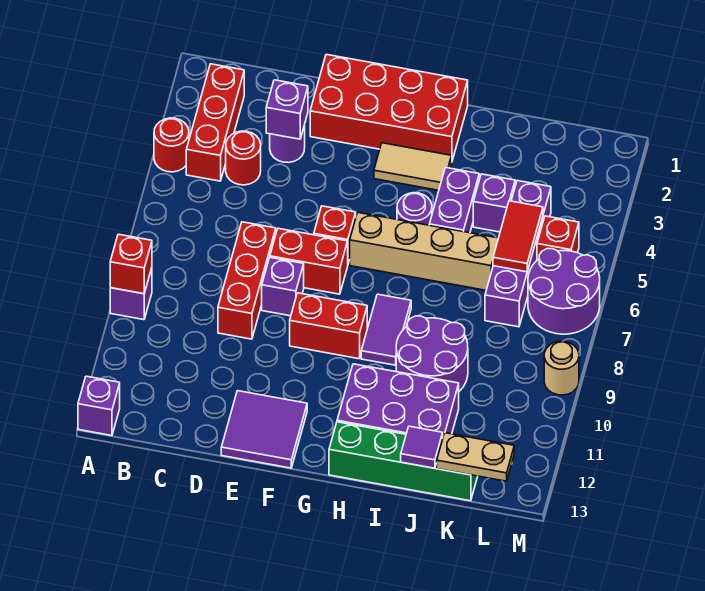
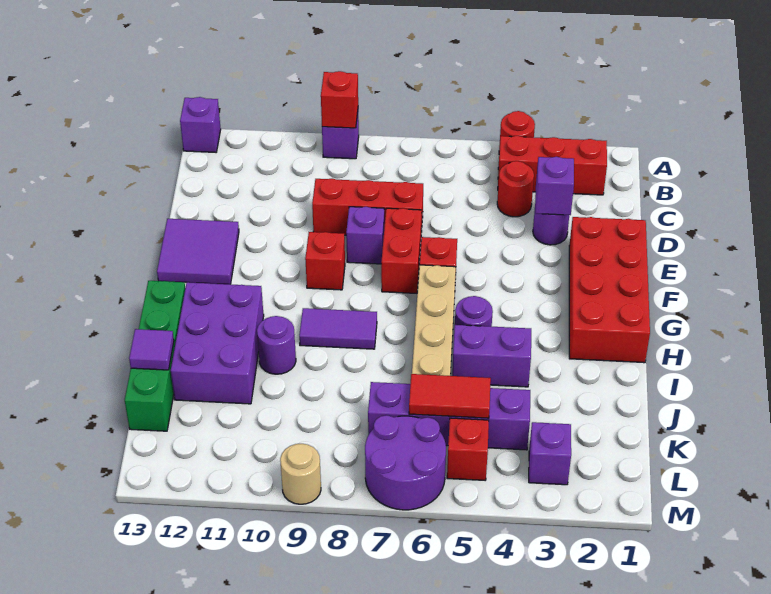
red 1x2 brick [290,293,367,359] -> red 1x1 brick [305,232,345,290]
tan 1x2 tile [374,143,452,190] -> none
purple 2x2 round brick [396,316,468,391] -> purple 1x1 round brick [257,316,296,374]
purple 1x1 brick [473,174,515,232] -> purple 1x1 brick moved to [529,422,571,485]
tan 1x2 plate [437,433,514,481] -> none

